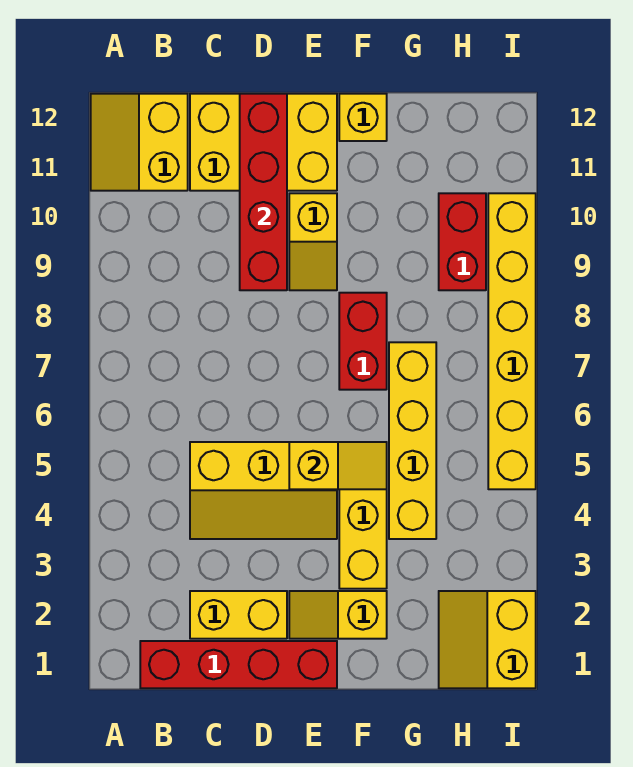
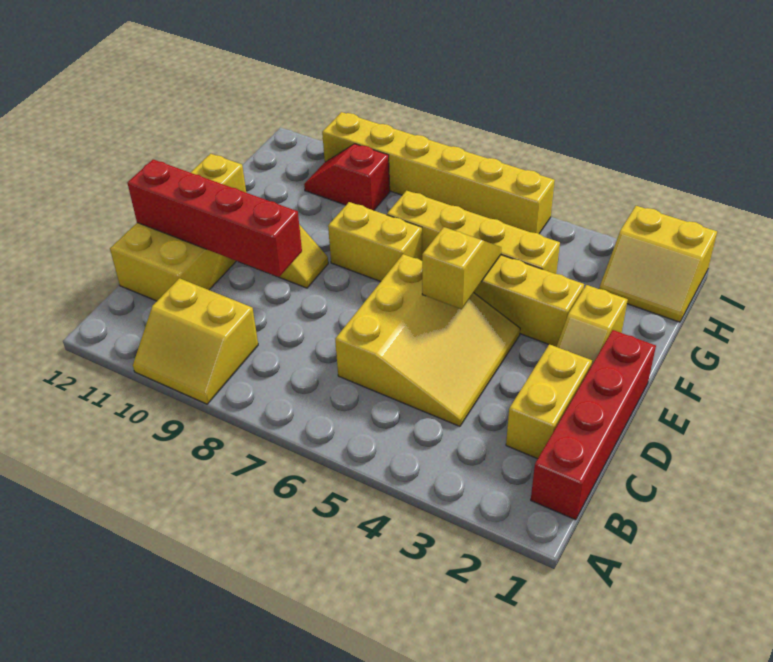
yellow 2x2 slope [91,94,188,191] -> yellow 2x2 slope moved to [133,278,258,404]
yellow 2x3 slope [190,442,337,539] -> yellow 3x3 slope [335,254,520,426]
red 1x2 brick [339,293,387,390] -> yellow 1x2 brick [328,202,422,282]
red 1x2 brick [439,193,486,290] -> red 1x2 slope [304,144,390,210]

